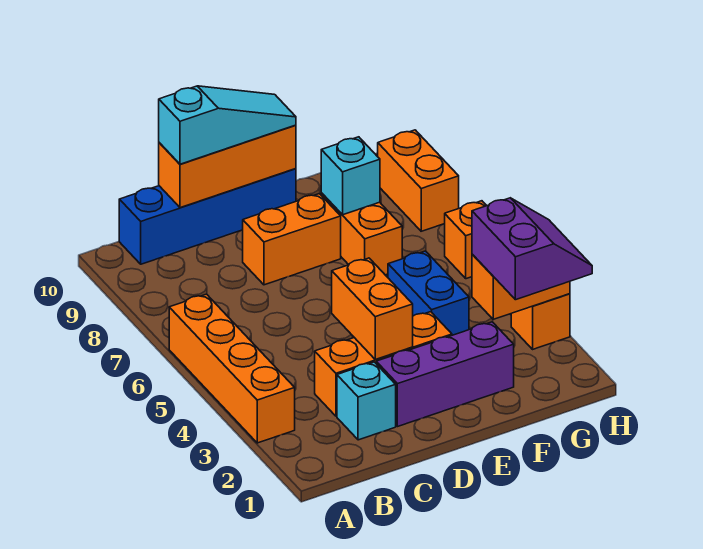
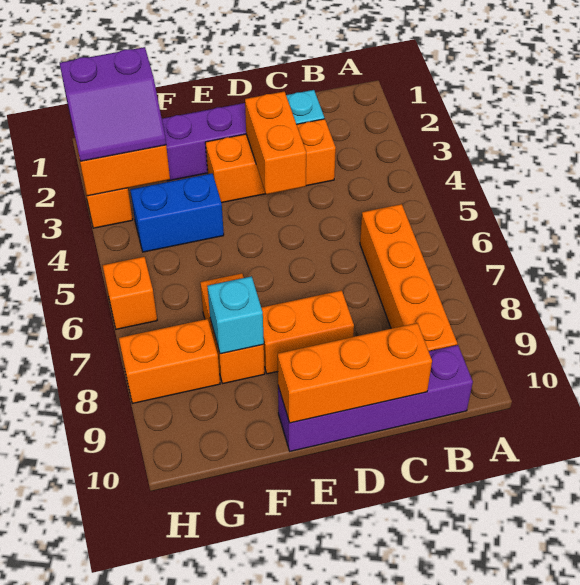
orange 1x4 brick [169,294,295,443] -> orange 1x4 brick moved to [360,204,457,351]
blue 1x4 brick [119,169,296,264] -> purple 1x4 brick [278,345,473,451]
cyan 1x3 slope [159,86,296,164] -> none
blue 1x2 brick [388,251,469,335] -> blue 1x2 brick turned to [130,173,224,252]
purple 2x2 slope [472,198,592,300] -> purple 2x2 slope turned to [60,47,166,161]
orange 1x2 brick [378,130,459,231] -> orange 1x2 brick turned to [119,319,220,403]

